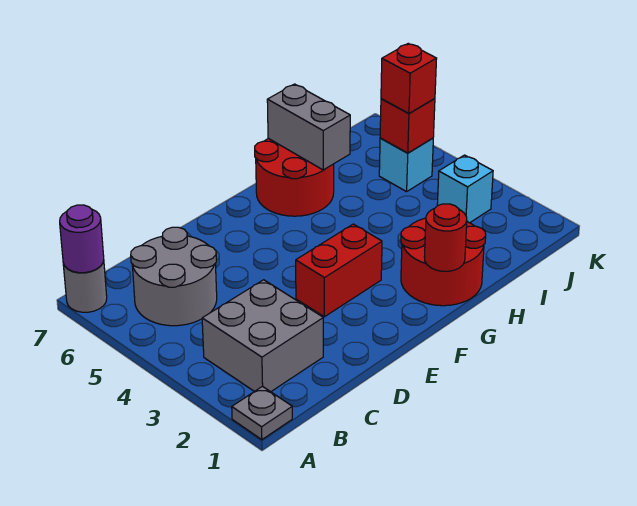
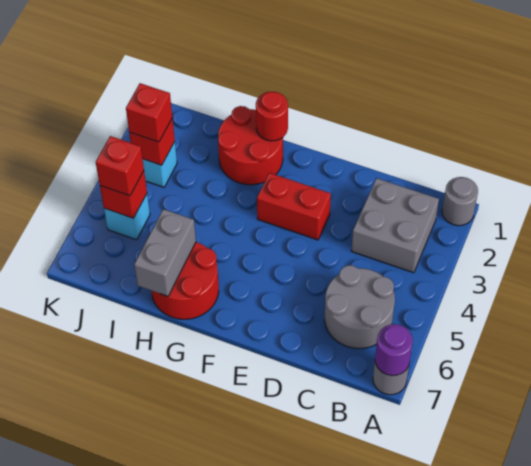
grey 1x1 plate [232,386,292,440] -> grey 1x1 round brick [442,177,478,226]
none -> red 1x1 brick [129,118,175,165]
none -> red 1x1 brick [126,83,172,142]

